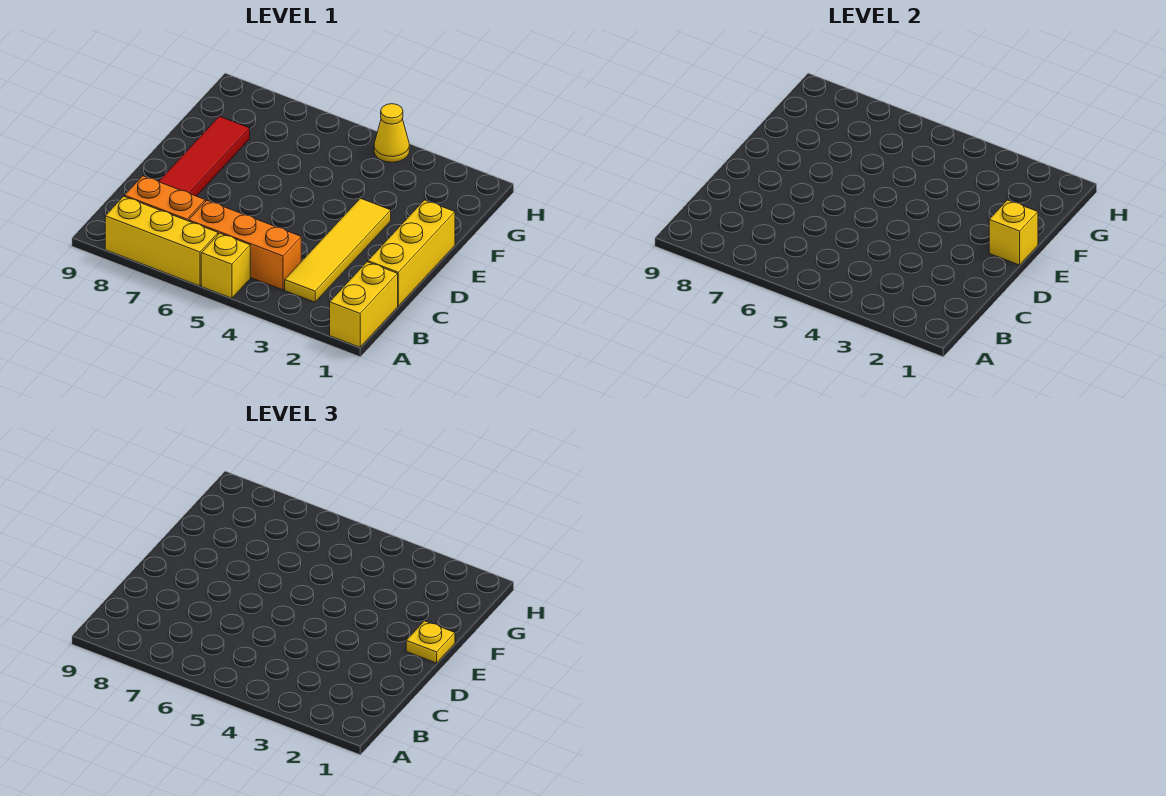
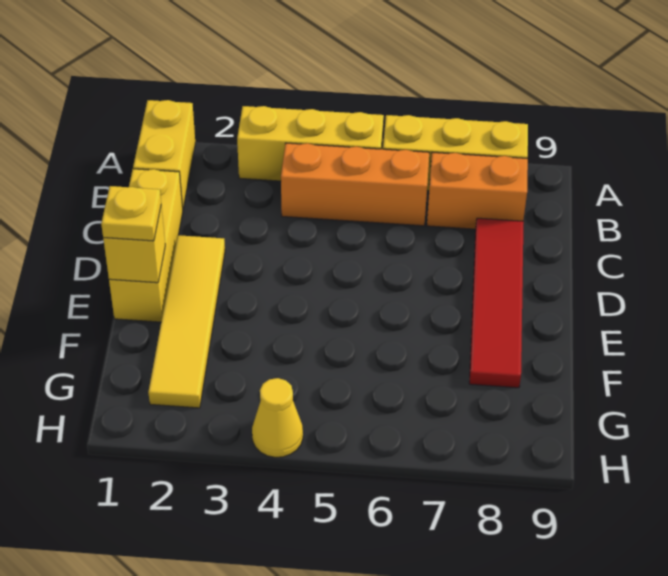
yellow 1x1 brick [201,233,250,298] -> yellow 1x3 brick [237,106,384,181]
yellow 1x4 tile [285,198,391,302] -> yellow 1x4 tile moved to [148,235,225,408]

